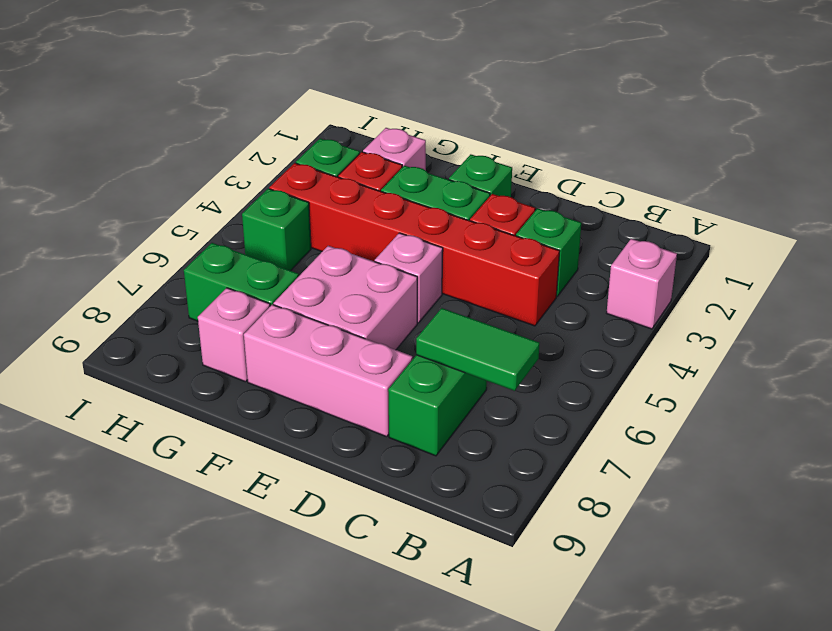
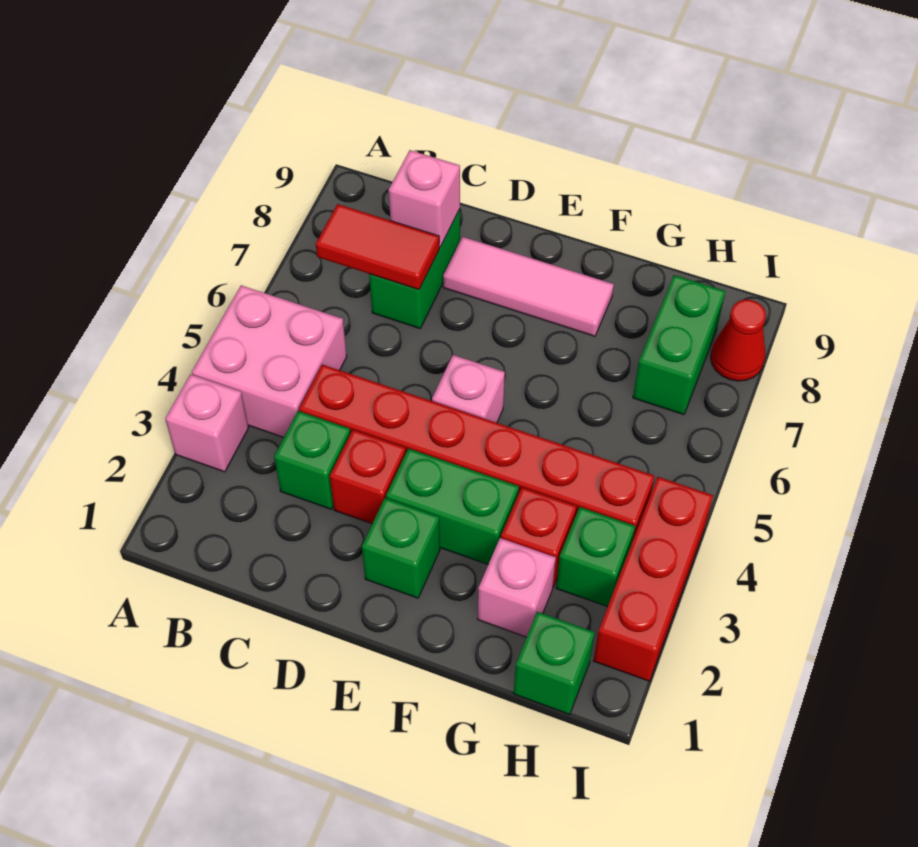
green 1x2 tile [416,308,539,391] -> red 1x2 tile [316,204,439,290]
pink 1x3 brick [244,305,413,437] -> pink 1x3 tile [443,237,614,336]
pink 2x2 brick [273,246,417,350] -> pink 2x2 brick moved to [192,285,347,437]
green 1x2 brick [184,243,299,321] -> green 1x2 brick turned to [633,275,725,415]
pink 1x1 brick [198,288,270,382] -> pink 1x1 brick moved to [389,150,460,247]
green 1x1 brick [242,189,311,271] -> green 1x1 brick moved to [514,612,595,714]
none -> red 1x3 brick [594,477,713,681]
none -> red 1x1 cone [711,300,766,381]

